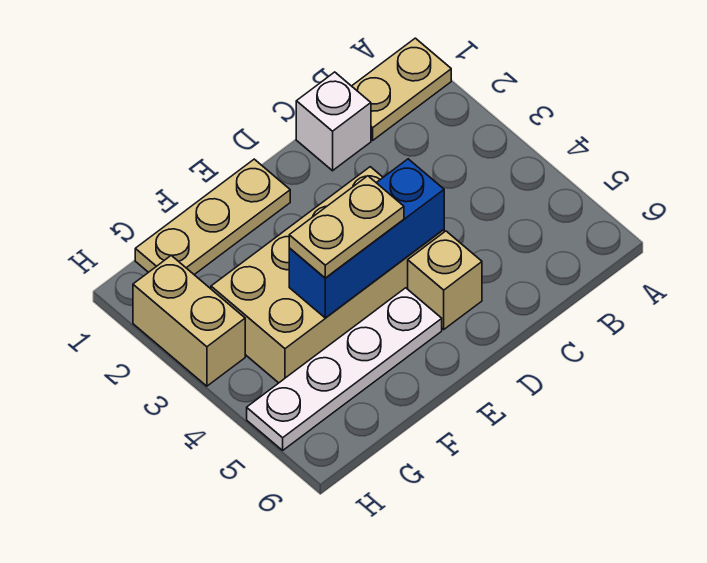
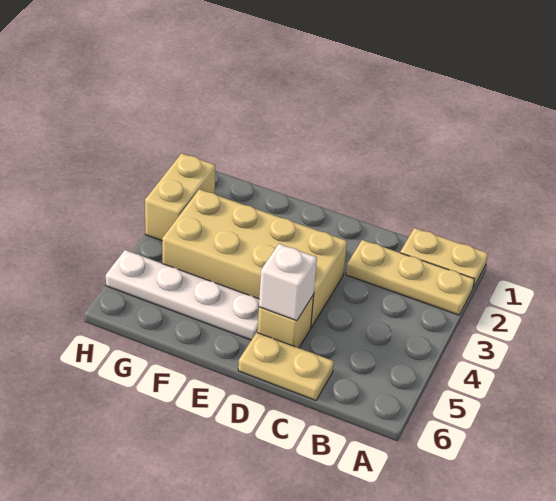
white 1x1 brick [296,72,371,171] -> white 1x1 brick moved to [259,244,317,321]
blue 1x3 brick [289,159,444,318] -> none
tan 1x3 plate [135,159,290,275] -> tan 1x3 plate moved to [346,240,475,315]
tan 1x2 plate [289,176,404,278] -> tan 1x2 plate moved to [238,333,334,400]

